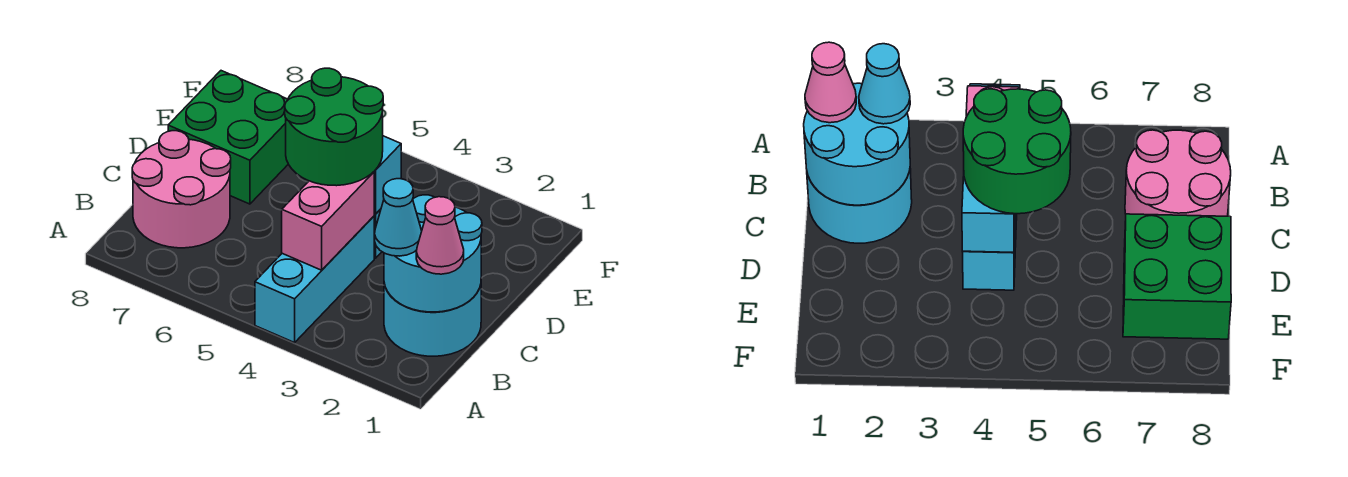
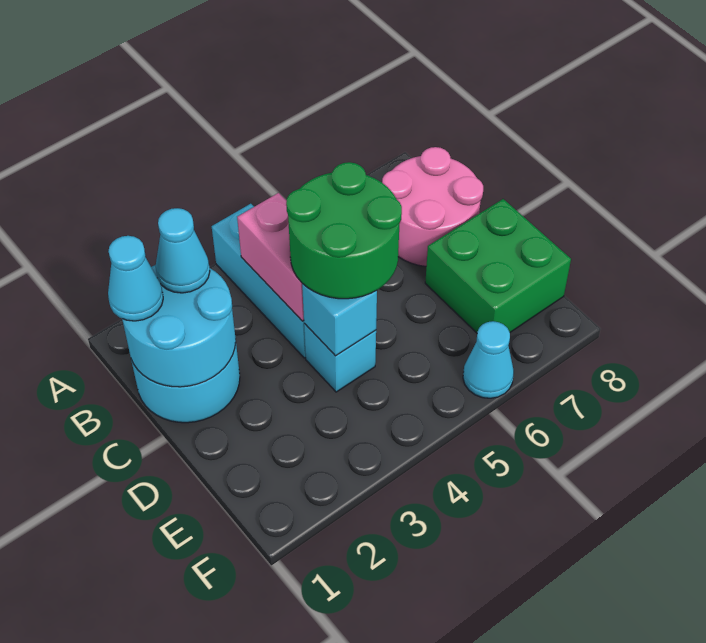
pink 1x1 cone [416,197,464,274] -> cyan 1x1 cone [108,236,163,321]
none -> cyan 1x1 cone [463,321,514,398]

